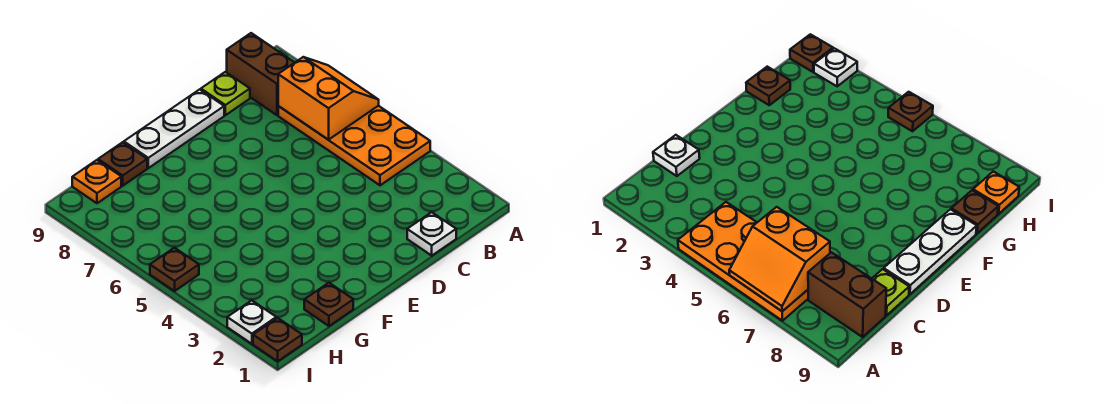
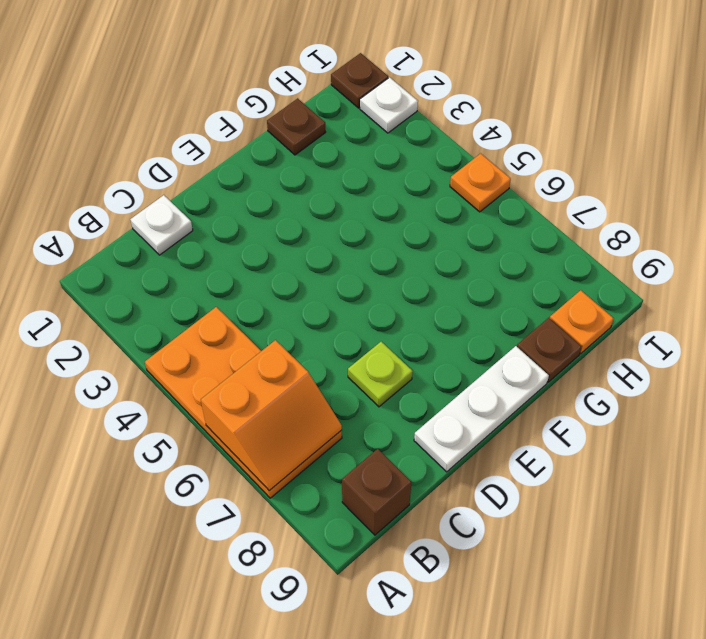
orange 2x2 slope [278,57,379,140] -> orange 2x2 slope turned to [201,340,342,491]
brown 1x2 brick [227,33,295,115] -> brown 1x1 brick [342,449,412,535]
lime 1x1 plate [201,72,250,115] -> lime 1x1 plate moved to [348,342,413,407]
brown 1x1 plate [150,248,199,291] -> orange 1x1 plate [450,153,511,212]

